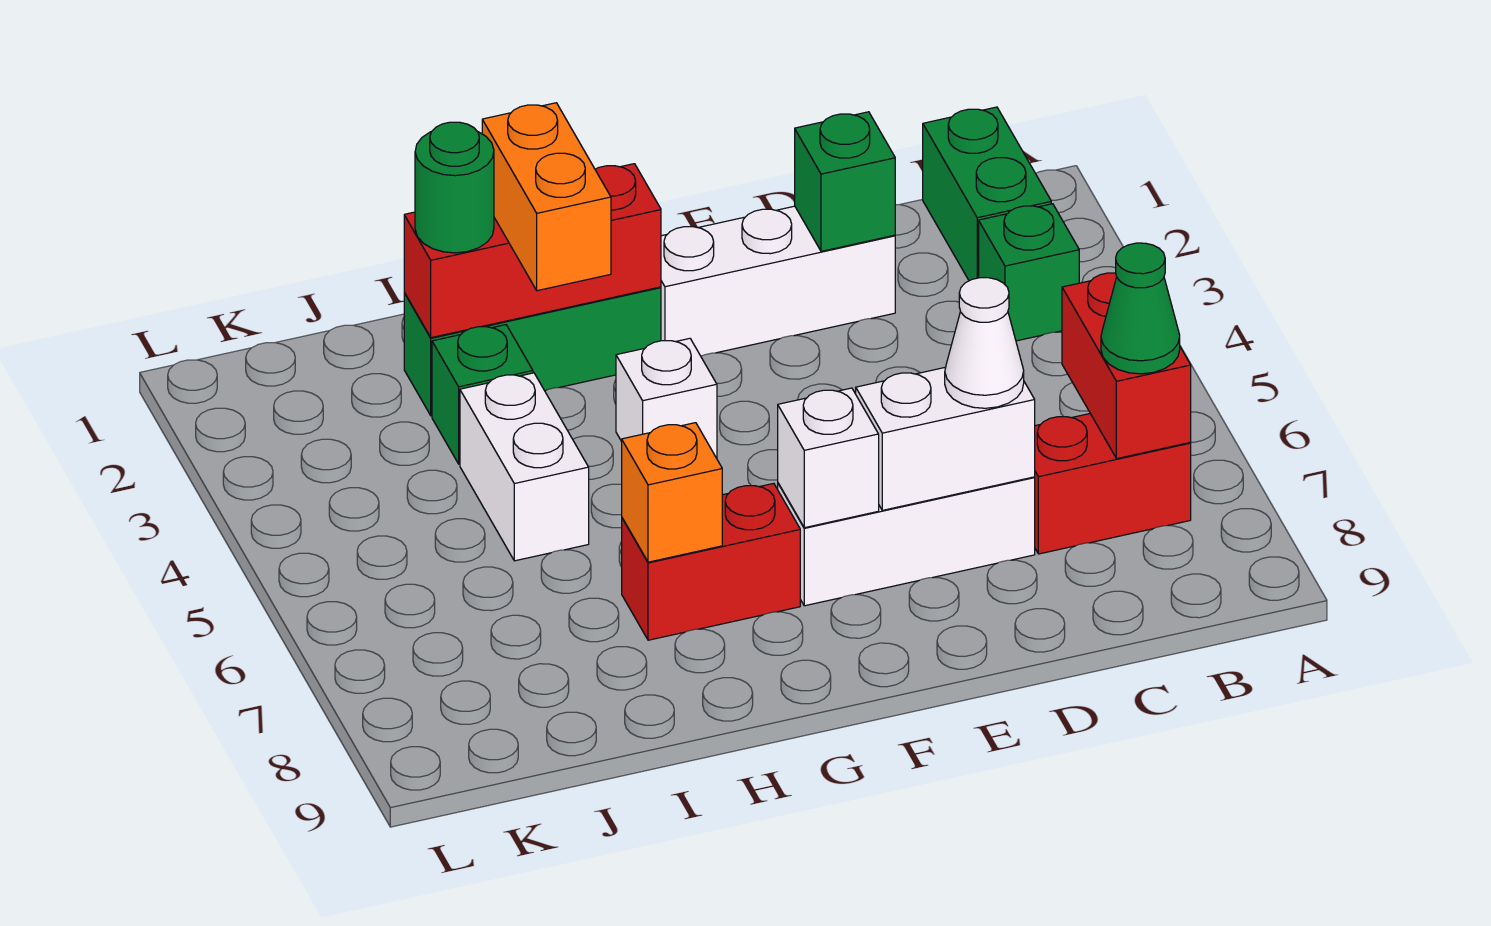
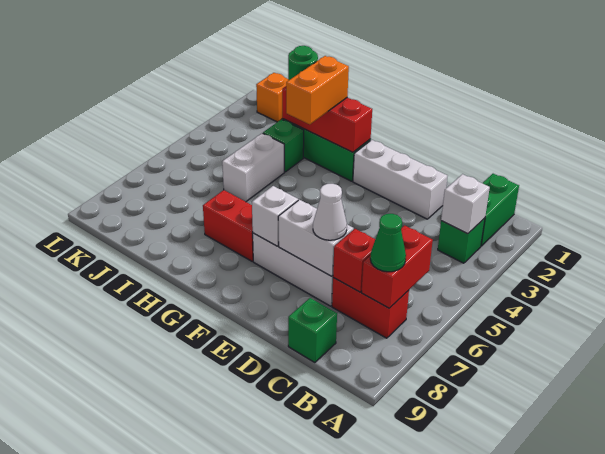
none -> red 1x1 brick [333,229,375,292]
green 1x1 brick [795,112,895,251] -> green 1x1 brick moved to [288,298,337,363]
white 1x1 brick [616,338,717,458] -> white 1x1 brick moved to [441,174,490,234]
orange 1x1 brick [622,423,722,562] -> orange 1x1 brick moved to [256,73,288,122]

